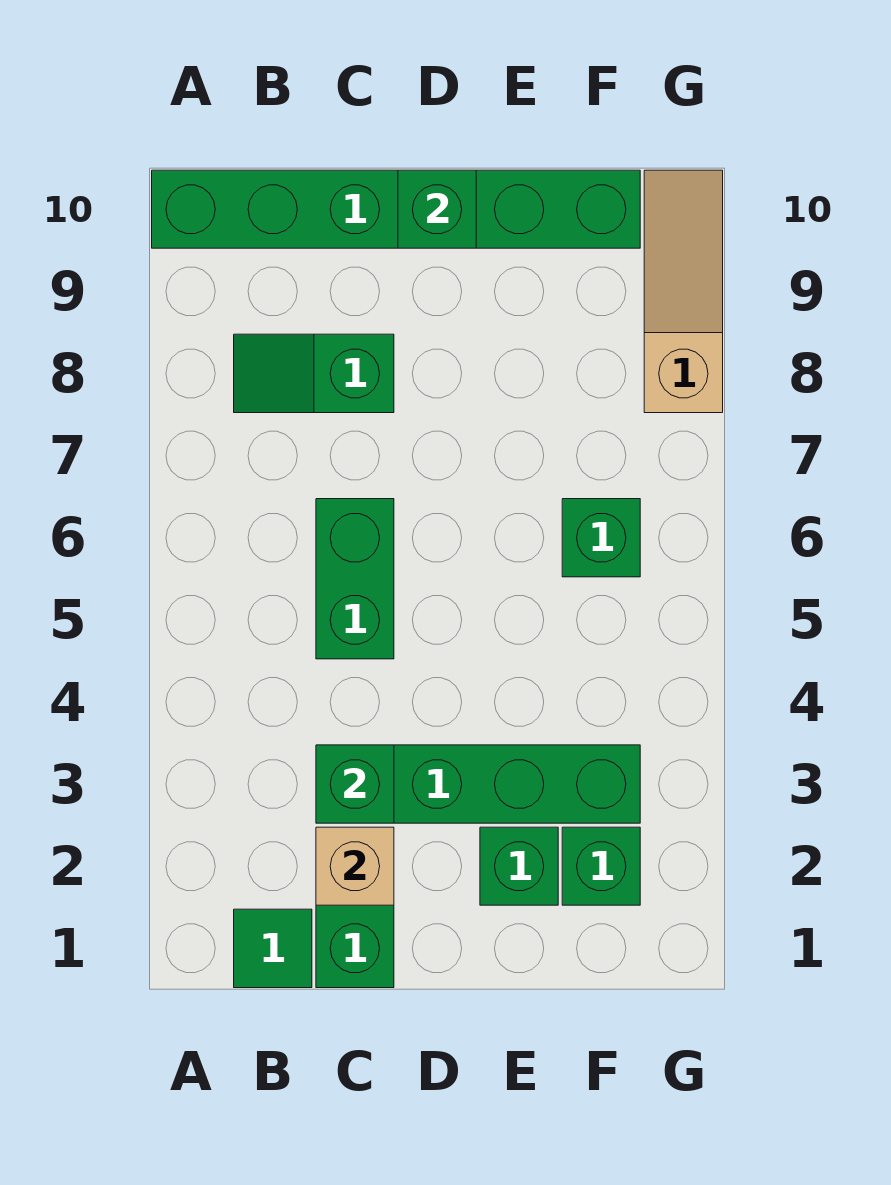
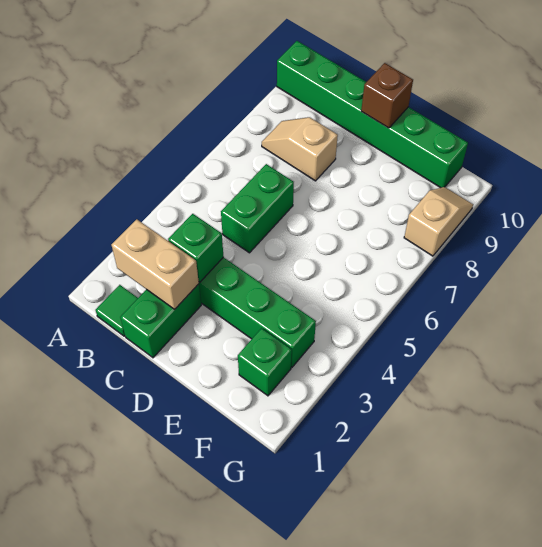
green 1x2 slope [234,334,394,413] -> tan 1x2 slope [262,117,338,181]
tan 1x1 brick [316,827,394,905] -> tan 1x2 brick [111,219,199,309]
green 1x1 brick [398,170,476,248] -> brown 1x1 brick [361,63,413,128]
green 1x1 brick [480,827,558,905] -> none
green 1x1 brick [562,499,640,577] -> none
tan 1x3 slope [644,170,723,413] -> tan 1x2 slope [404,187,473,256]

